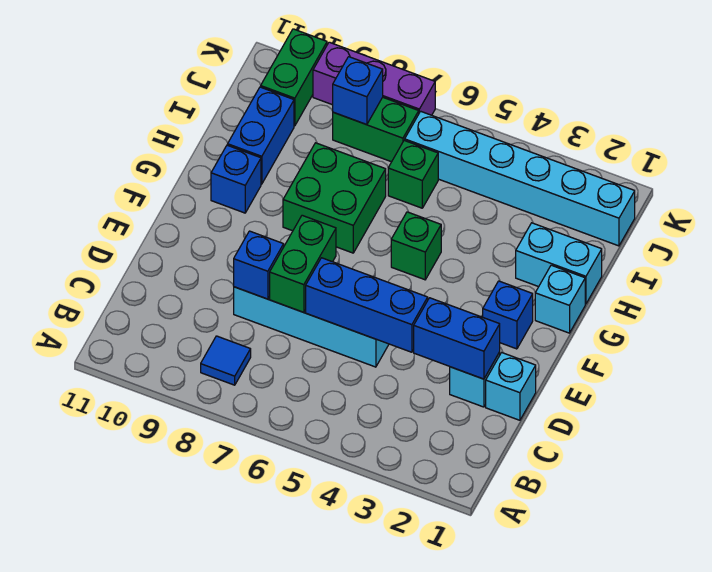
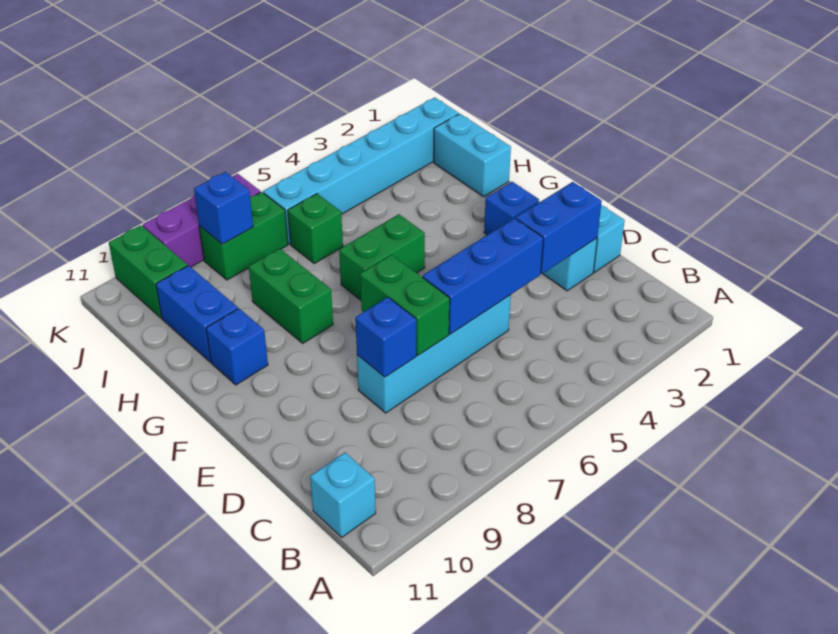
blue 1x1 tile [201,336,251,385] -> none
cyan 1x1 brick [535,265,585,333] -> cyan 1x1 brick moved to [310,453,376,537]
green 1x1 brick [391,212,441,280] -> green 1x2 brick [339,214,425,300]
green 2x2 brick [283,143,386,253] -> green 1x2 brick [249,249,333,343]
cyan 1x2 brick [516,223,602,304] -> cyan 1x2 brick turned to [434,114,511,197]

